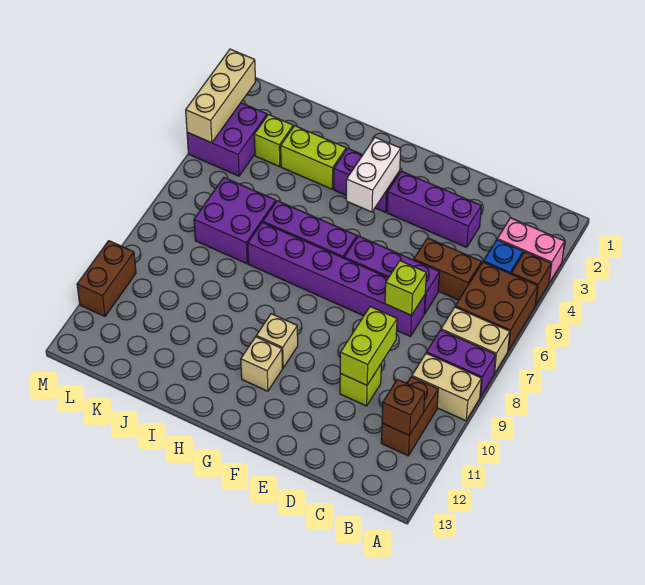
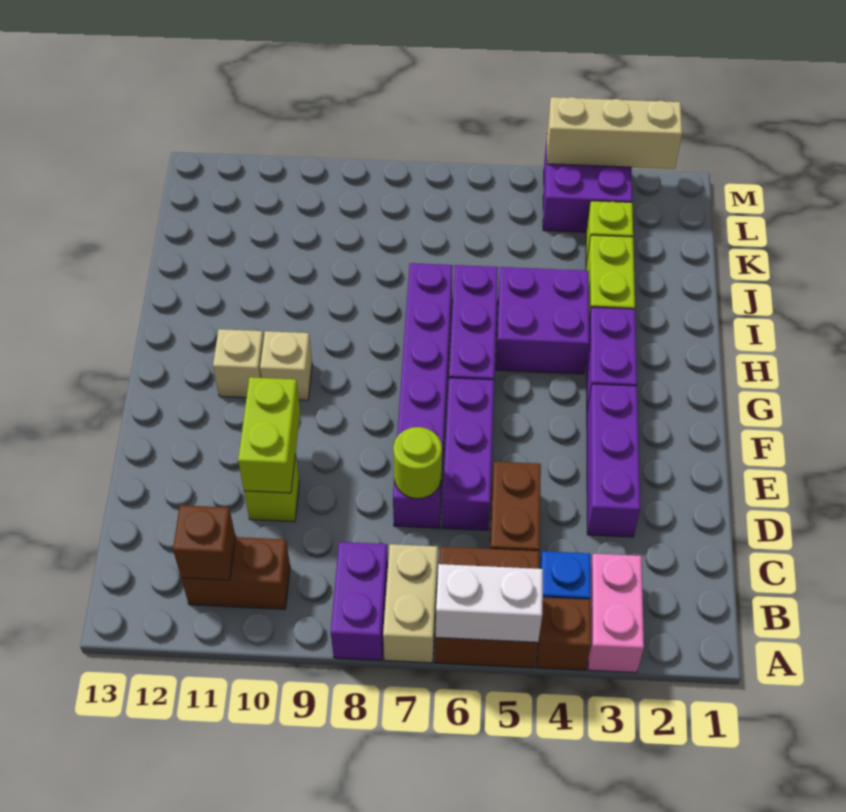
tan 1x2 brick [412,353,481,421] -> none
lime 1x1 brick [385,261,426,315] -> lime 1x1 round brick [393,427,442,499]
lime 1x2 brick [340,307,397,385] -> lime 1x2 brick turned to [238,377,300,493]
white 1x2 brick [346,137,401,212] -> white 1x2 brick moved to [436,564,543,642]
purple 2x2 brick [194,178,276,264] -> purple 2x2 brick moved to [496,267,589,374]
brown 1x2 brick [77,241,136,316] -> none

